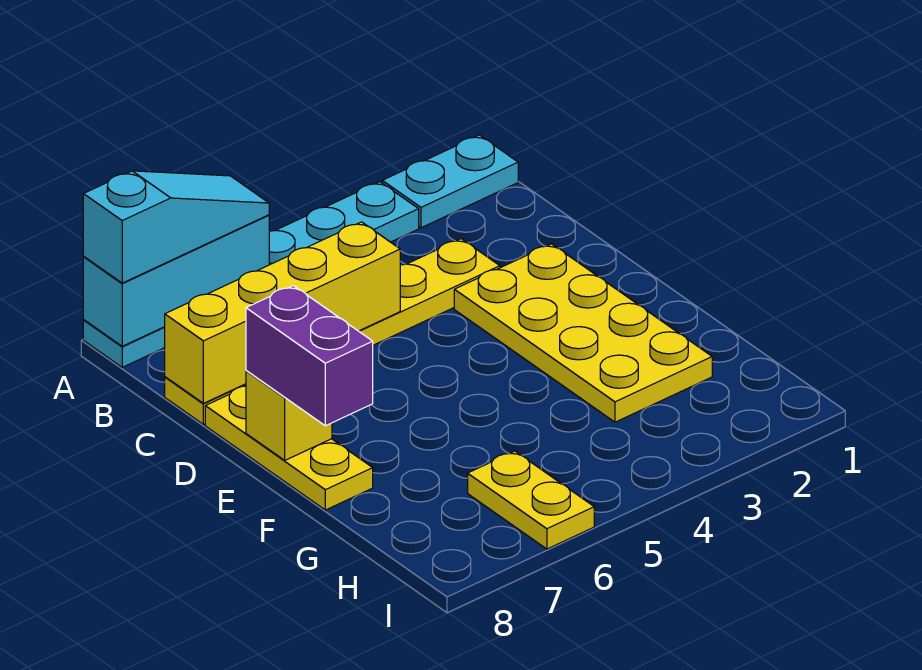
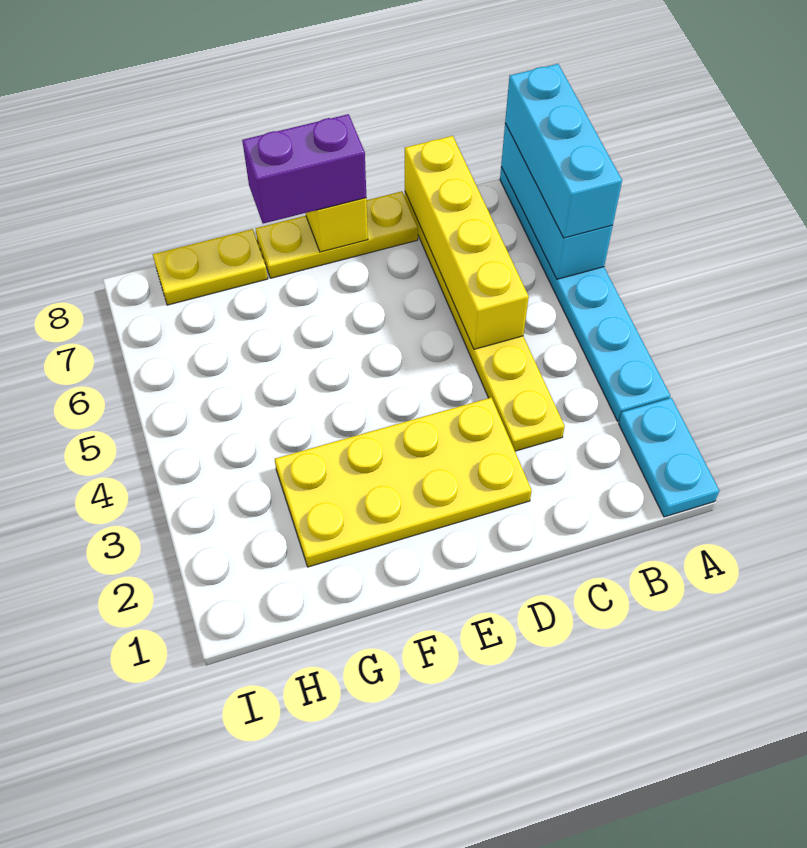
cyan 1x3 slope [83,171,269,283] -> cyan 1x3 brick [505,64,622,238]
yellow 1x2 plate [468,451,594,549] -> yellow 1x2 plate moved to [153,229,268,305]

